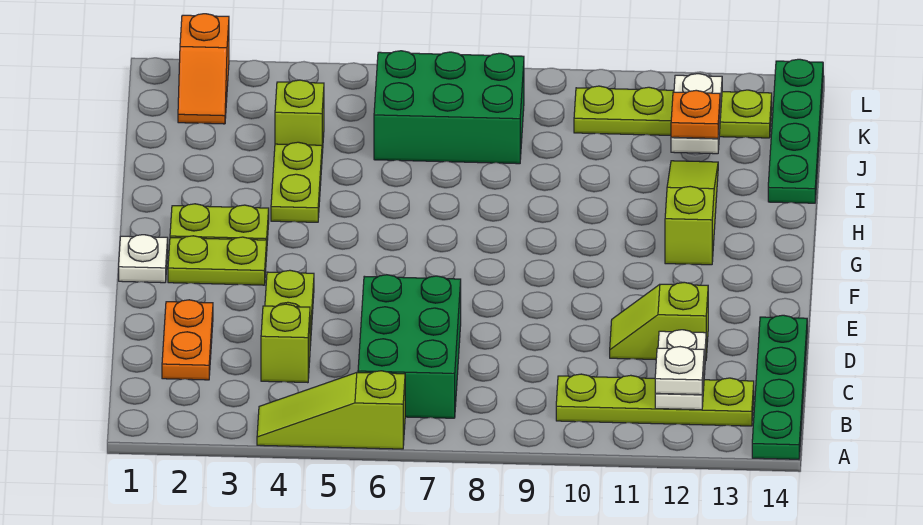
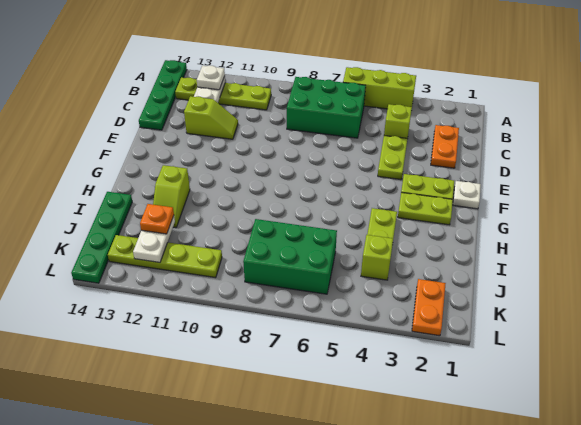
lime 1x3 slope [257,371,405,449] -> lime 1x3 brick [343,67,416,109]
green 2x3 brick [358,275,461,418] -> green 2x3 brick turned to [287,77,366,138]
lime 1x3 slope [665,161,718,265] -> lime 1x2 slope [153,165,190,228]
orange 1x2 slope [178,14,229,124] -> orange 1x2 plate [412,279,446,336]

